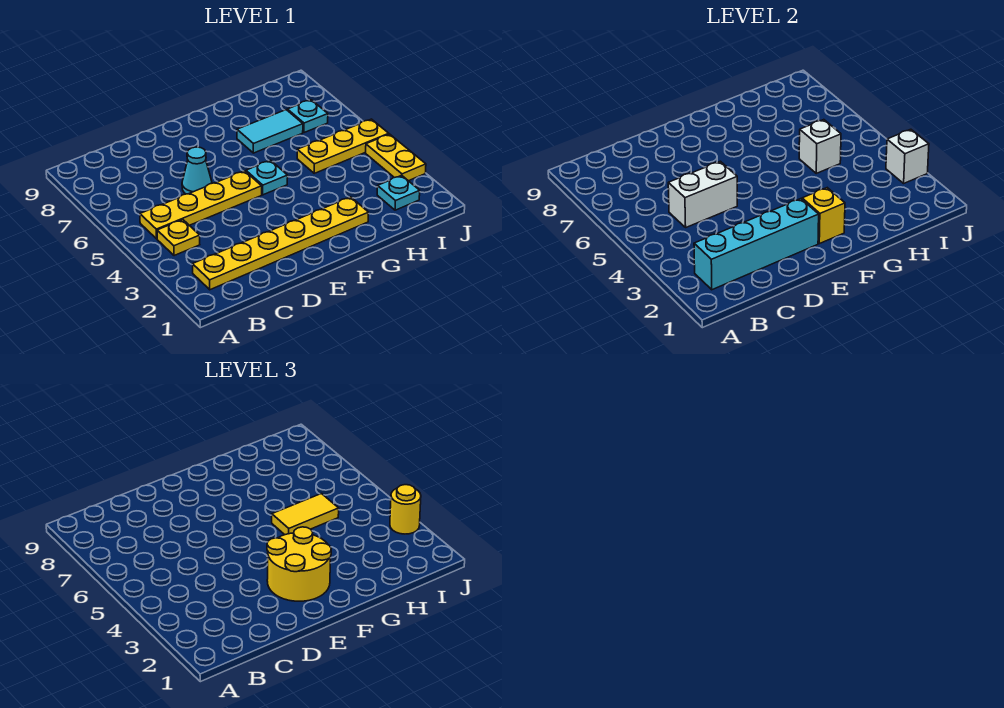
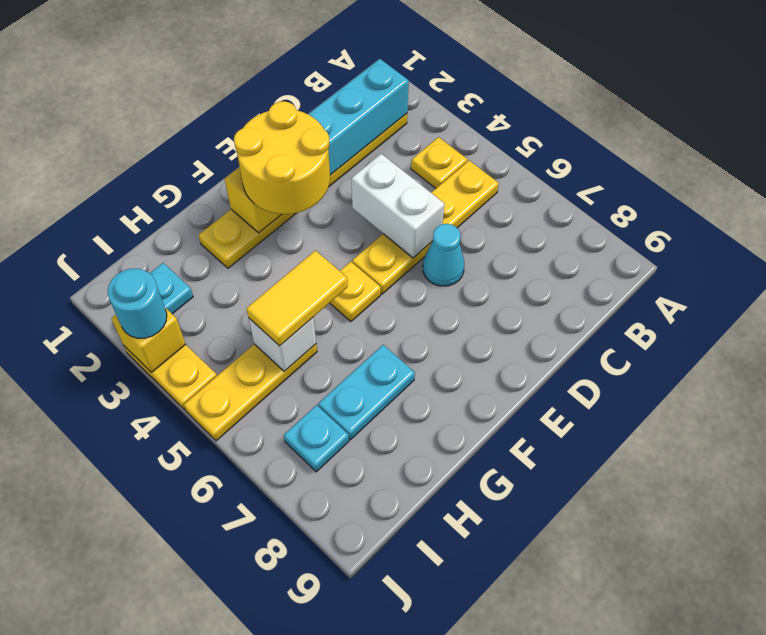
white 1x2 brick [668,161,737,227] -> white 1x2 brick turned to [351,154,445,258]
cyan 1x1 plate [246,160,288,195] -> yellow 1x1 plate [330,262,381,321]
cyan 1x2 tile [237,110,303,153] -> cyan 1x2 plate [318,345,415,440]
white 1x1 brick [886,129,929,183] -> yellow 1x1 brick [111,308,185,373]
yellow 1x1 round brick [390,485,421,534] -> cyan 1x1 round brick [108,269,167,338]

